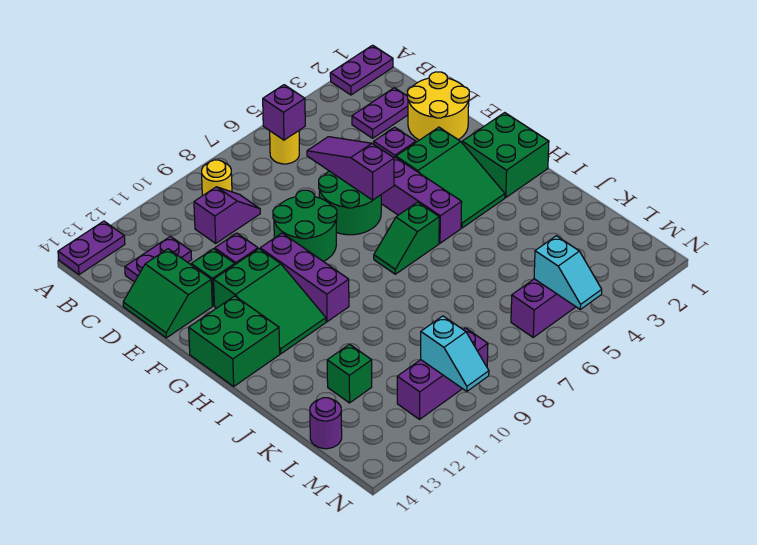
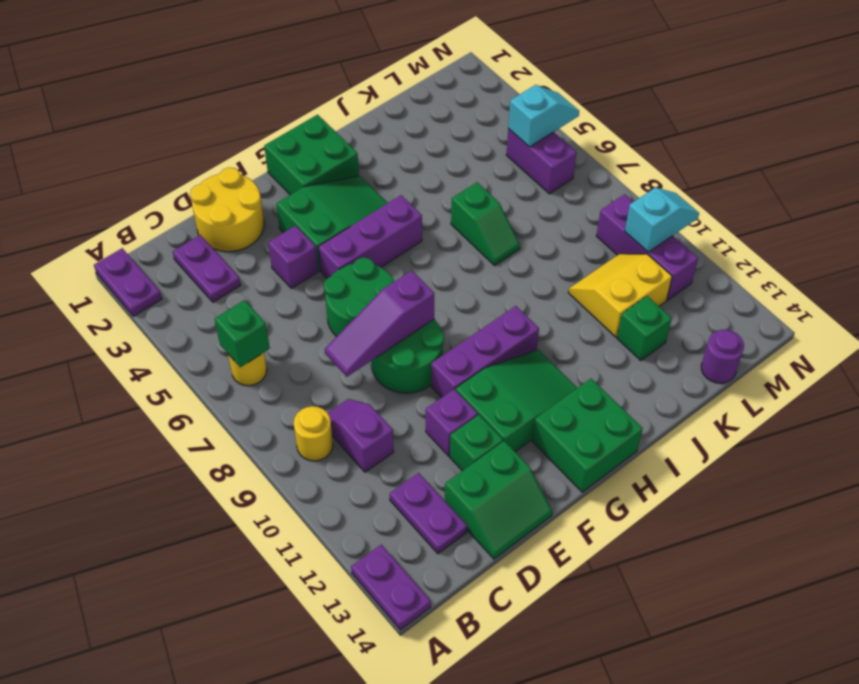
purple 1x1 brick [263,85,305,140] -> green 1x1 brick [215,300,270,367]
purple 1x3 slope [307,137,394,200] -> purple 1x3 slope moved to [325,271,434,377]
green 1x2 slope [374,202,439,274] -> green 1x2 slope moved to [451,182,520,266]
none -> yellow 2x2 slope [568,254,672,337]

